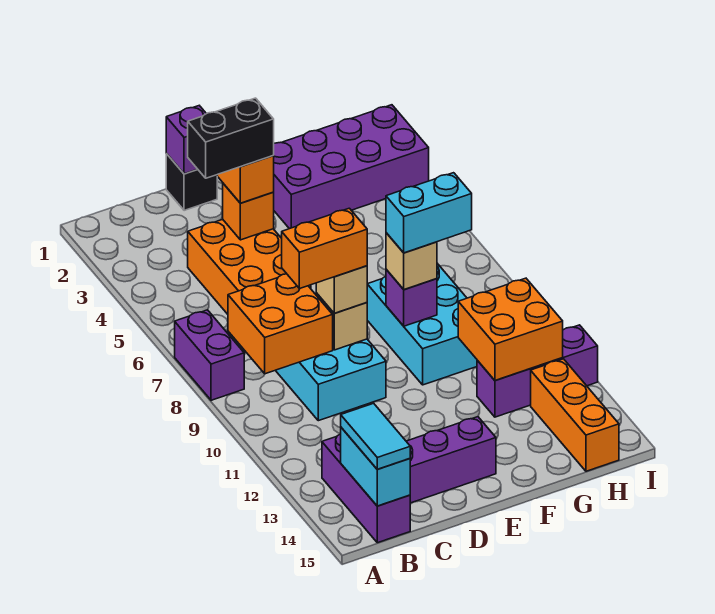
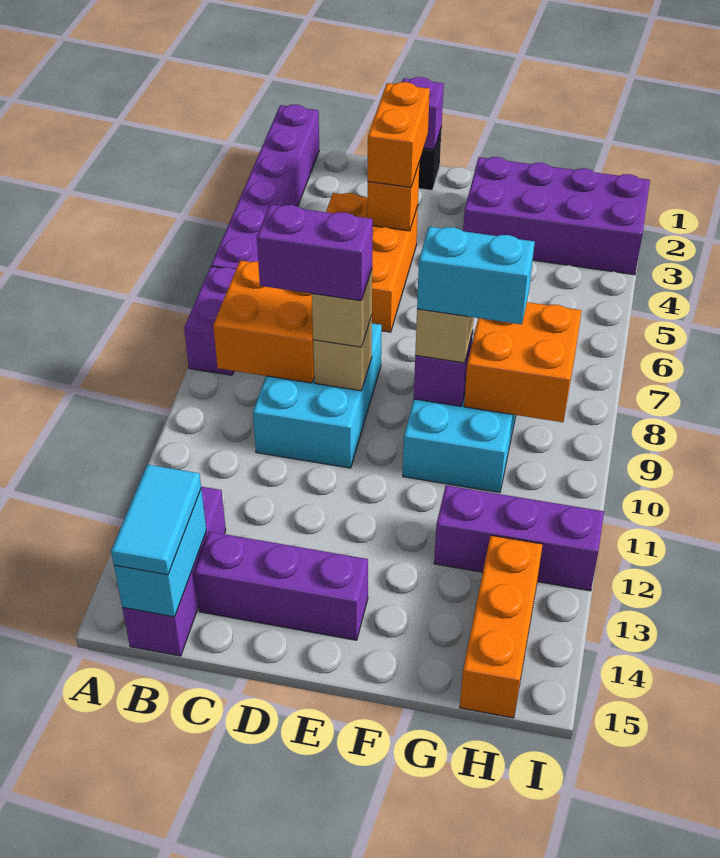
none -> purple 1x6 brick [211,105,319,270]
black 1x2 brick [188,98,274,178] -> none
orange 1x2 brick [282,208,367,289] -> purple 1x2 brick [257,205,373,301]
orange 2x2 brick [458,278,563,381] -> orange 2x2 brick moved to [464,302,582,422]

